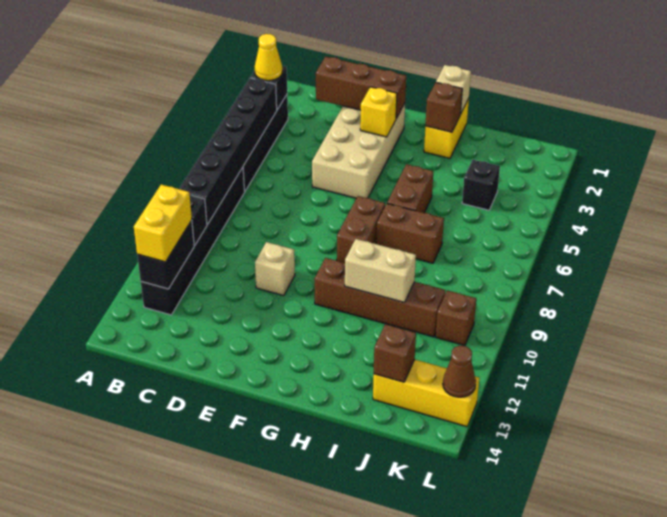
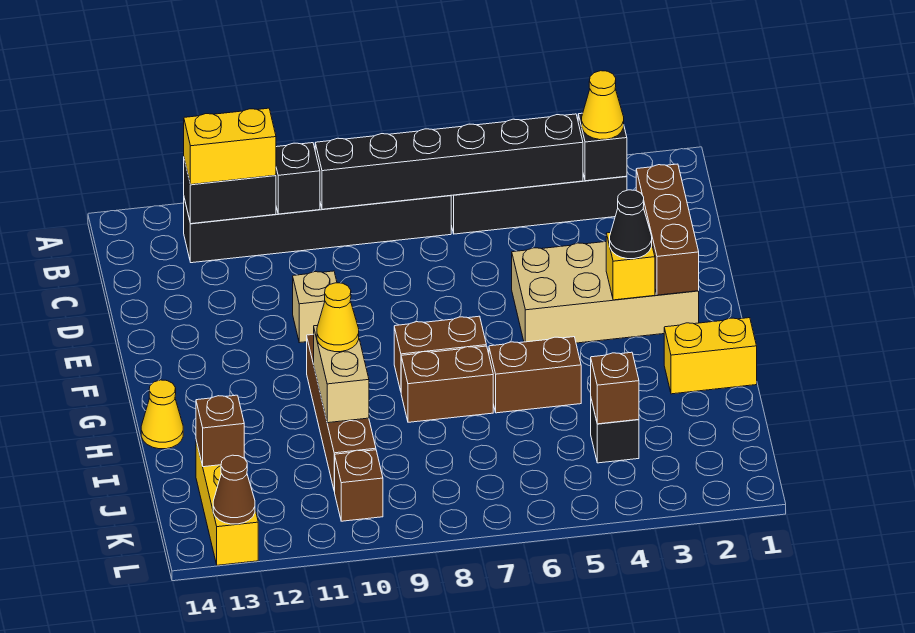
none -> black 1x1 cone [610,190,652,259]
tan 1x1 brick [436,65,471,114] -> none
brown 1x1 brick [425,82,462,132] -> brown 1x1 brick moved to [591,352,639,424]
brown 1x2 brick [376,204,444,263] -> brown 1x2 brick turned to [401,346,493,422]
none -> yellow 1x1 cone [317,283,359,352]
none -> yellow 1x1 cone [141,380,183,449]

